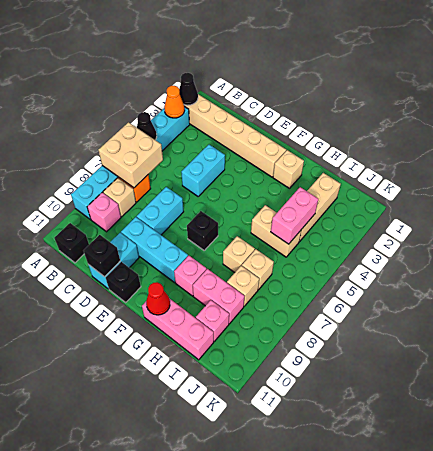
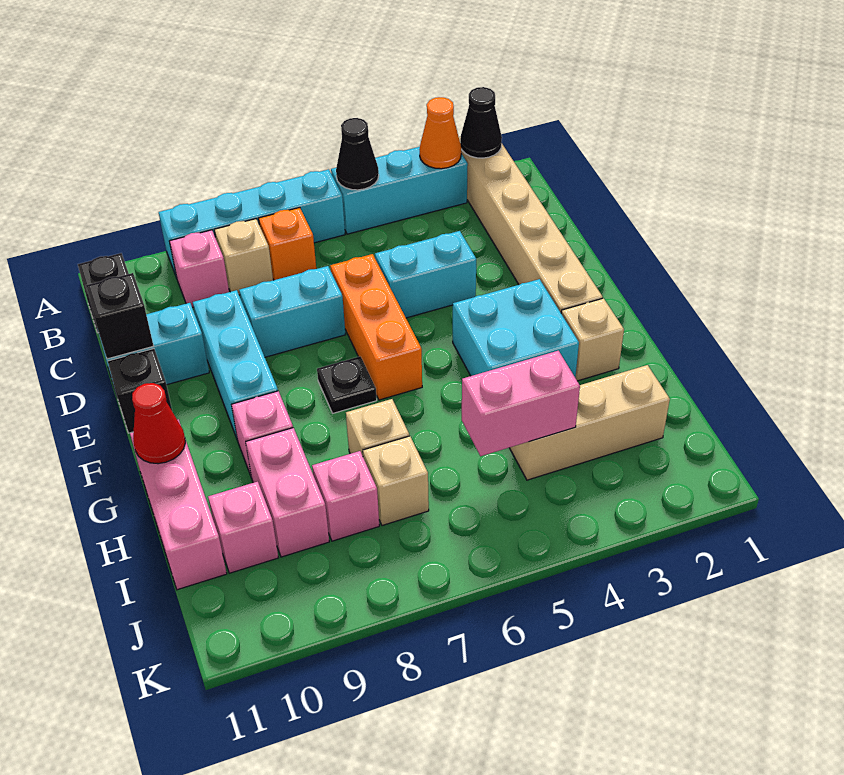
tan 2x2 brick [98,122,163,188] -> none
none -> orange 1x3 brick [330,254,422,400]
none -> cyan 2x2 brick [453,279,579,377]
black 1x1 brick [187,211,218,250] -> black 1x1 plate [317,356,377,413]
tan 1x2 brick [251,205,301,257] -> none
tan 1x1 brick [227,266,259,306] -> pink 1x1 brick [312,451,379,541]

